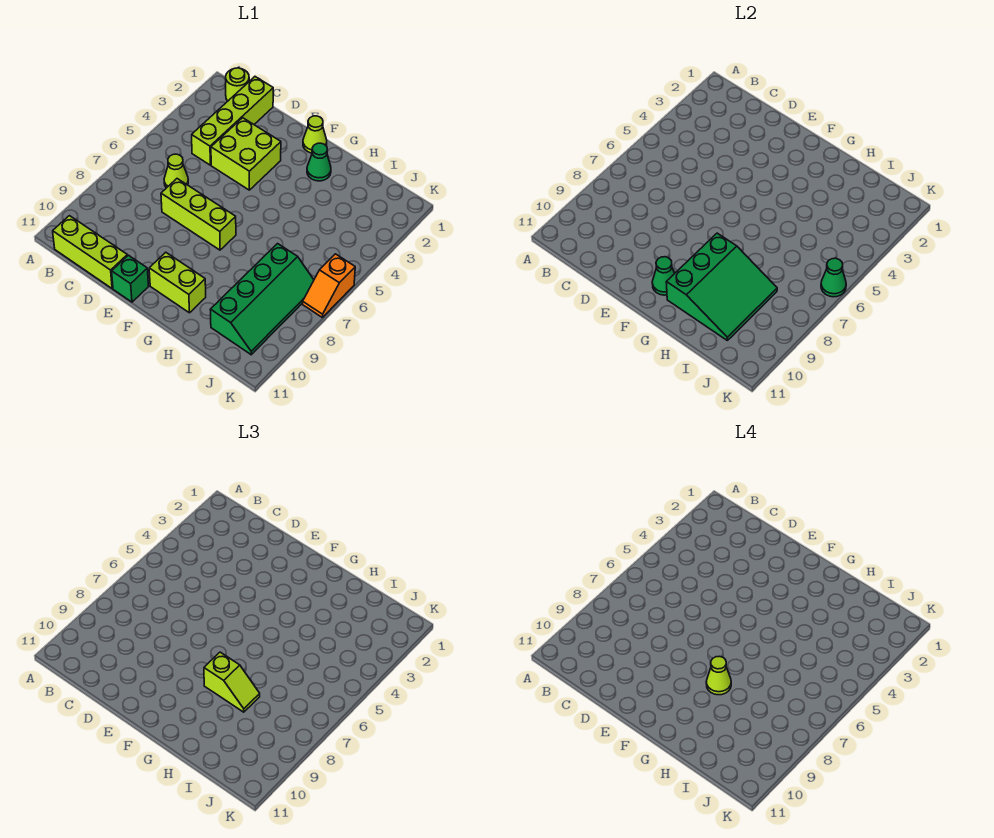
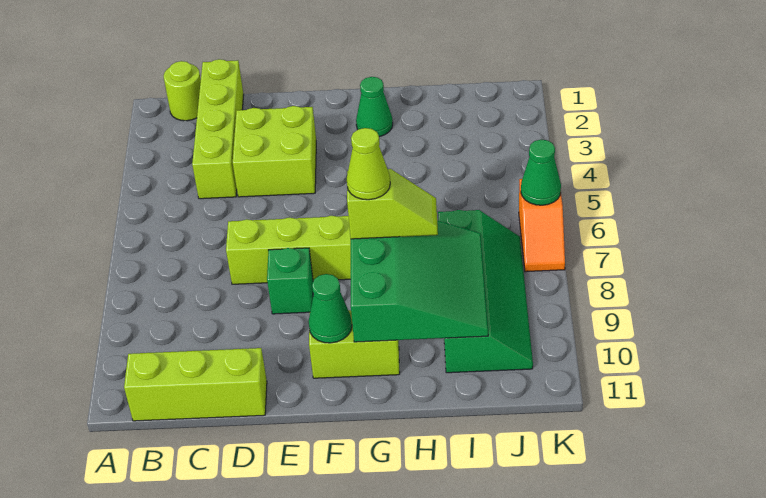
lime 1x1 cone [164,154,188,188] -> none
green 1x1 brick [112,255,149,302] -> green 1x1 brick moved to [267,248,313,314]
lime 1x1 cone [303,116,327,153] -> none

